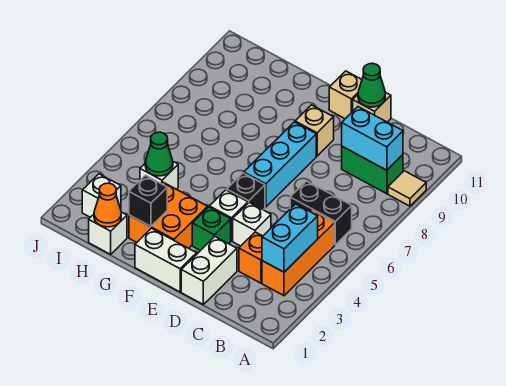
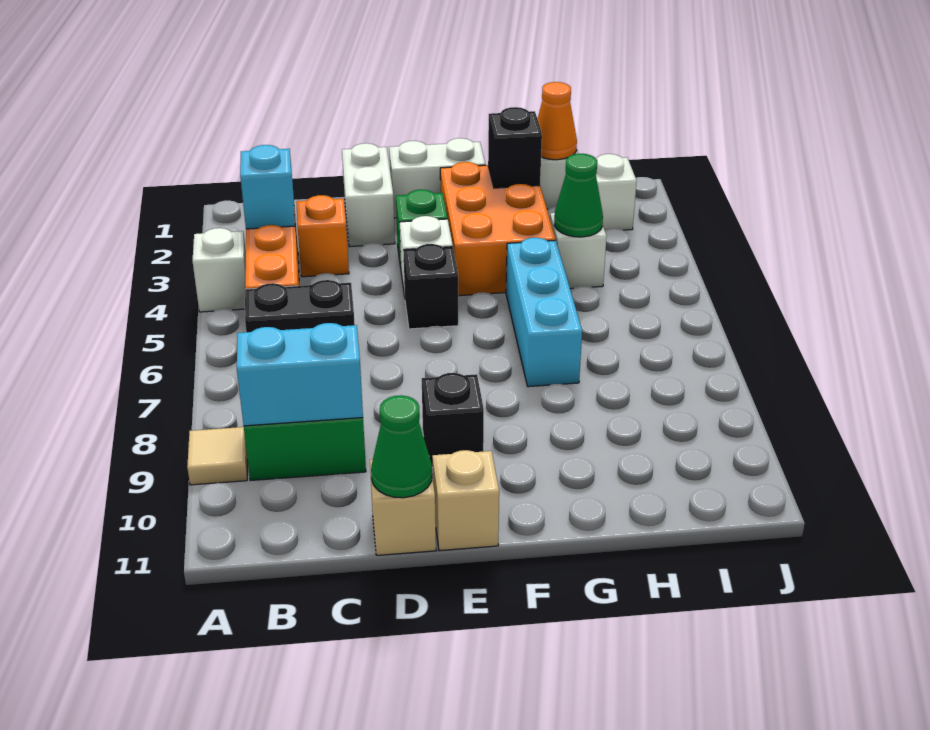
cyan 1x2 brick [262,204,318,272] -> cyan 1x1 brick [240,145,295,229]
white 1x1 brick [233,203,271,246] -> white 1x1 brick moved to [192,228,246,312]
cyan 1x3 brick [244,122,316,207] -> cyan 1x3 brick moved to [506,238,582,387]
tan 1x1 brick [295,105,334,156] -> black 1x1 brick [422,373,484,467]
orange 2x2 brick [129,182,208,248] -> orange 2x3 brick [440,162,556,296]

